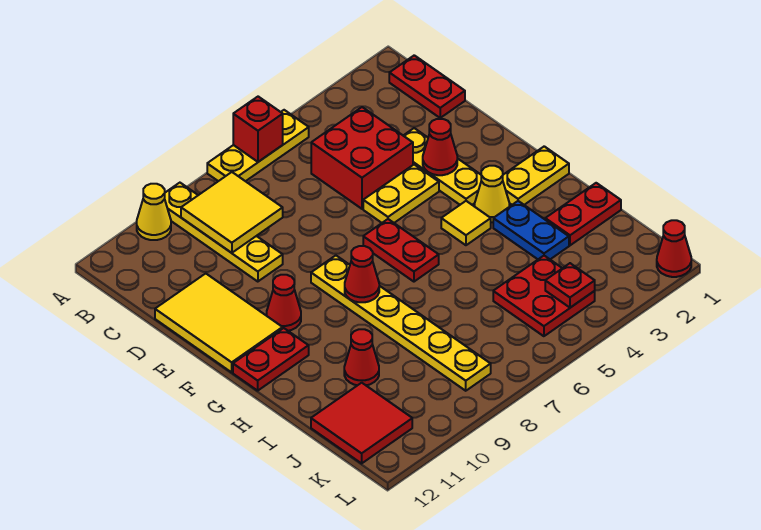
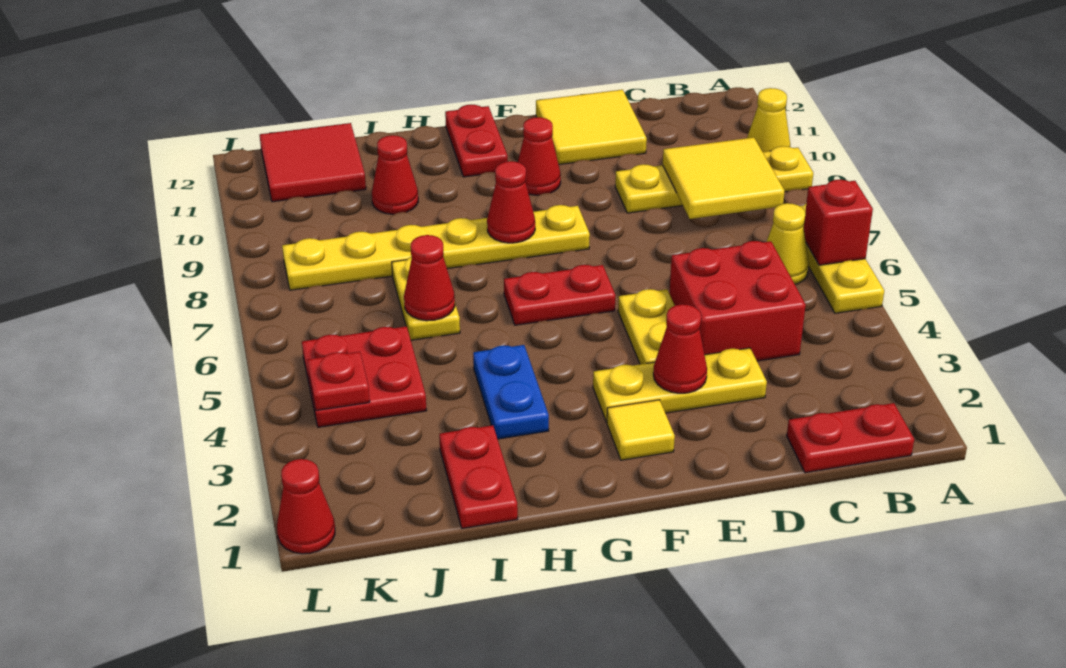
yellow 2x3 tile [155,274,283,372] -> yellow 2x2 tile [536,90,647,164]
yellow 1x2 plate [503,146,569,205] -> yellow 1x2 plate moved to [392,257,460,340]
yellow 1x1 cone [475,166,509,222] -> yellow 1x1 cone moved to [766,203,809,284]
yellow 1x1 tile [441,201,491,245] -> yellow 1x1 tile moved to [607,400,675,460]
blue 1x2 plate [493,201,569,259] -> blue 1x2 plate turned to [473,345,549,439]
none -> red 1x1 cone [404,235,455,321]

